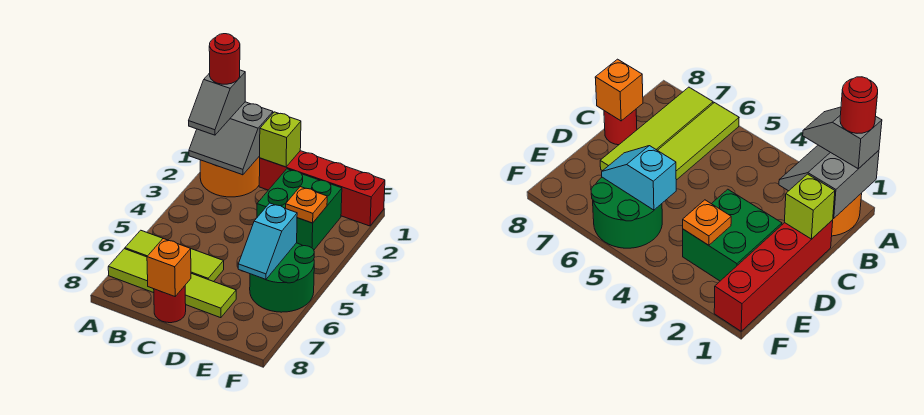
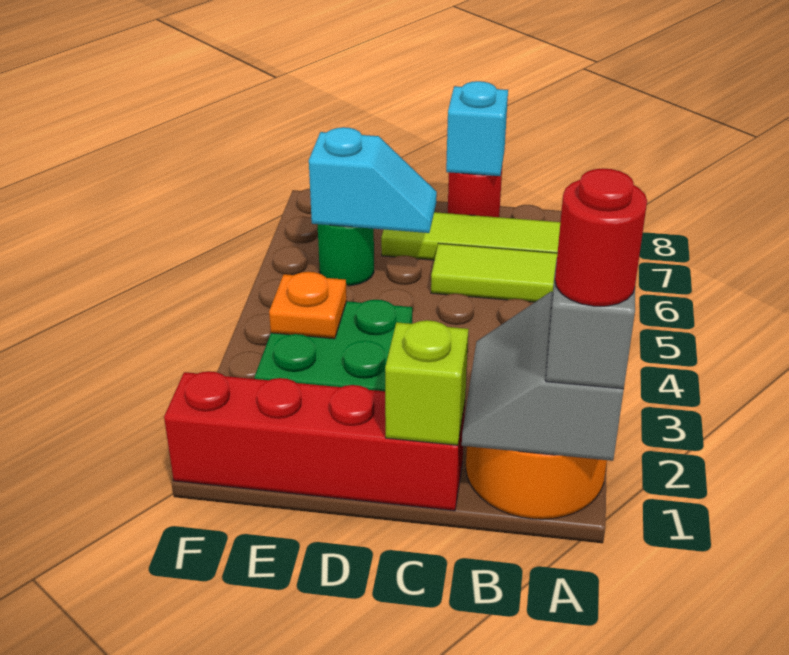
grey 2x2 slope [189,102,273,175] -> grey 2x2 slope turned to [462,291,624,461]
orange 1x1 brick [147,239,191,296] -> cyan 1x1 brick [446,81,508,176]
green 2x2 round brick [250,243,314,312] -> green 1x1 round brick [318,224,374,286]
cyan 1x2 slope [238,203,297,279] -> cyan 1x2 slope turned to [309,127,437,233]

